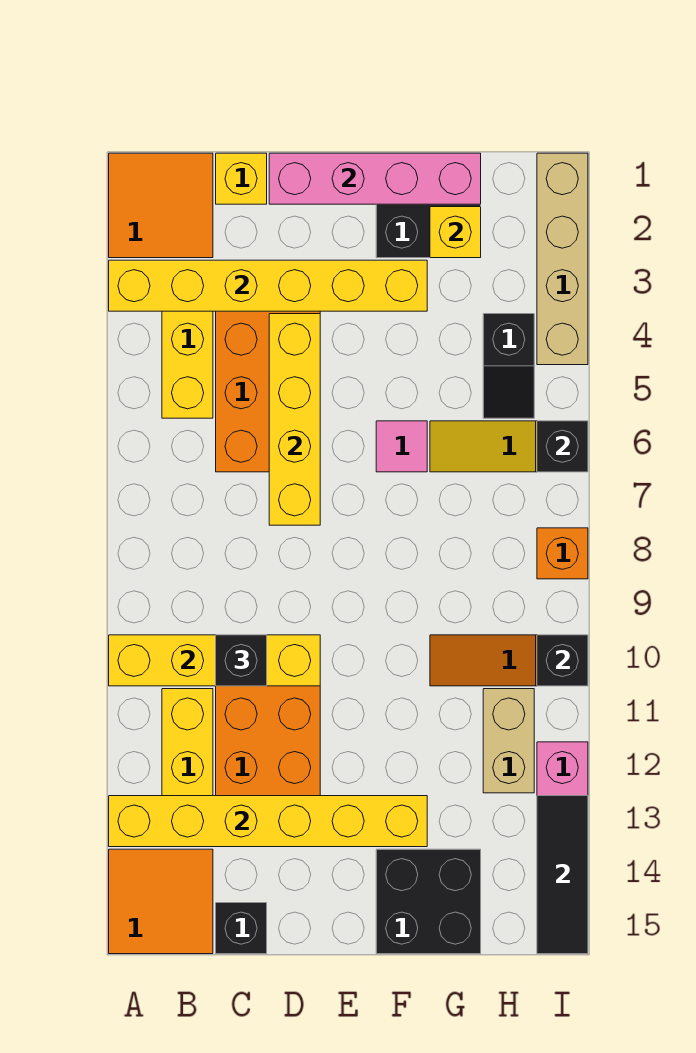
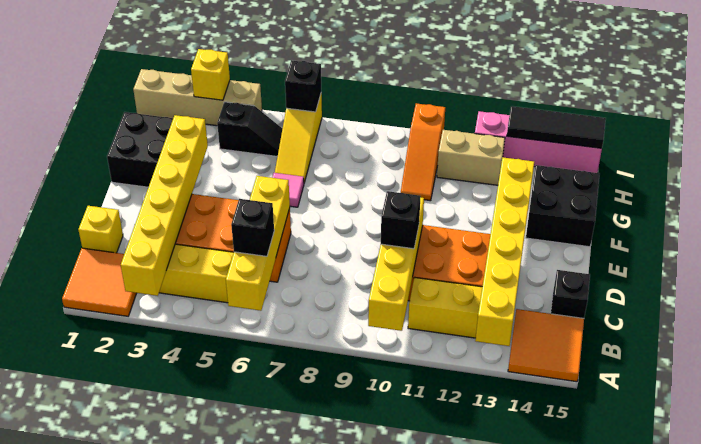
pink 1x4 brick [269,153,481,204] -> none
yellow 1x4 brick [269,314,320,525] -> yellow 1x4 brick turned to [226,176,290,311]
yellow 1x1 brick [430,207,481,258] -> yellow 1x1 brick moved to [191,49,230,100]
orange 1x1 brick [537,528,588,579] -> none
black 1x1 brick [537,635,588,686] -> black 1x1 brick moved to [231,199,274,256]

